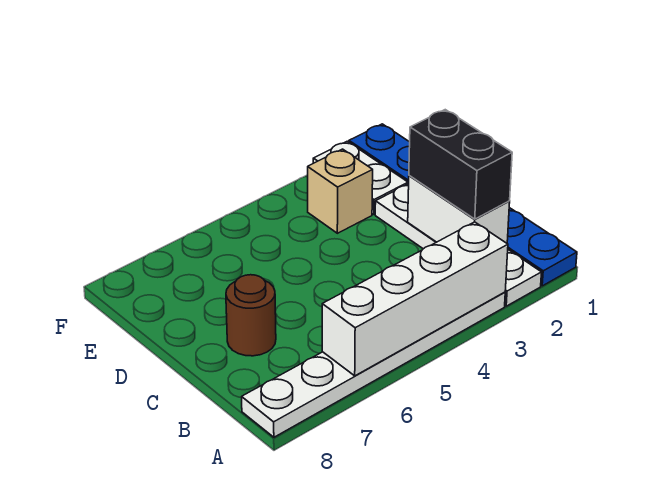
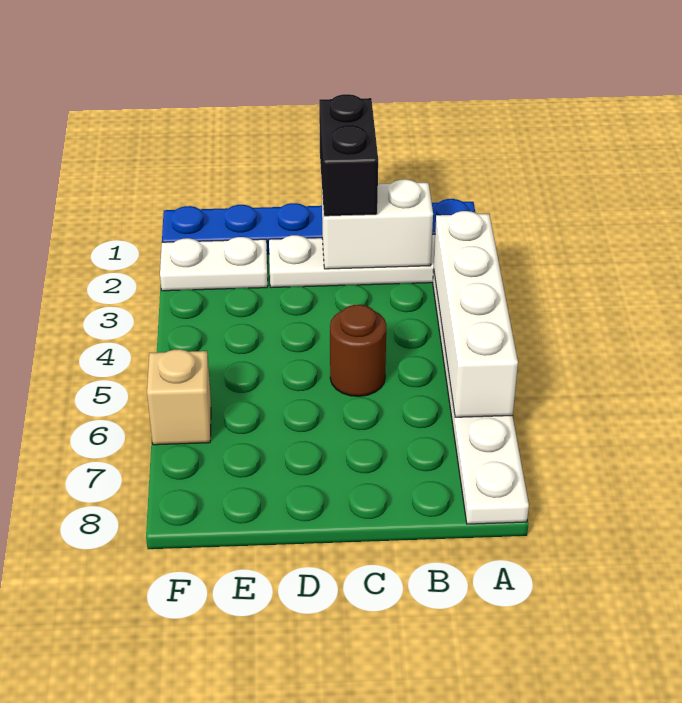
black 1x2 brick [409,110,512,219] -> black 1x2 brick turned to [319,94,378,216]
brown 1x1 round brick [226,275,276,356] -> brown 1x1 round brick moved to [330,305,386,396]
tan 1x1 brick [308,149,373,233] -> tan 1x1 brick moved to [147,349,211,445]

